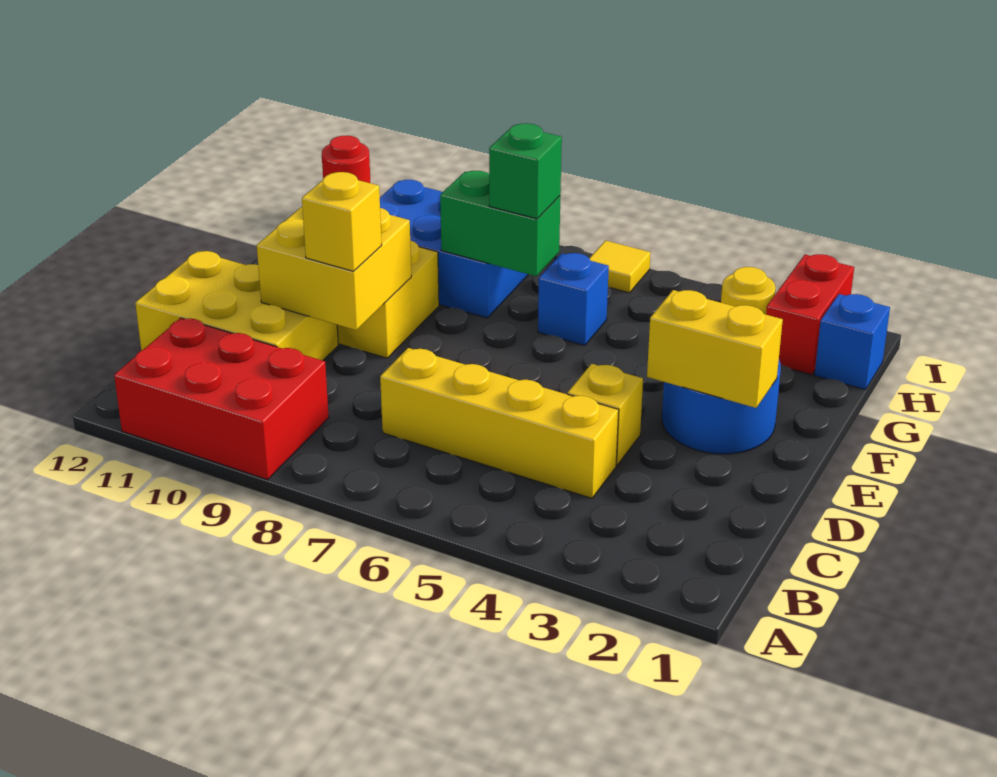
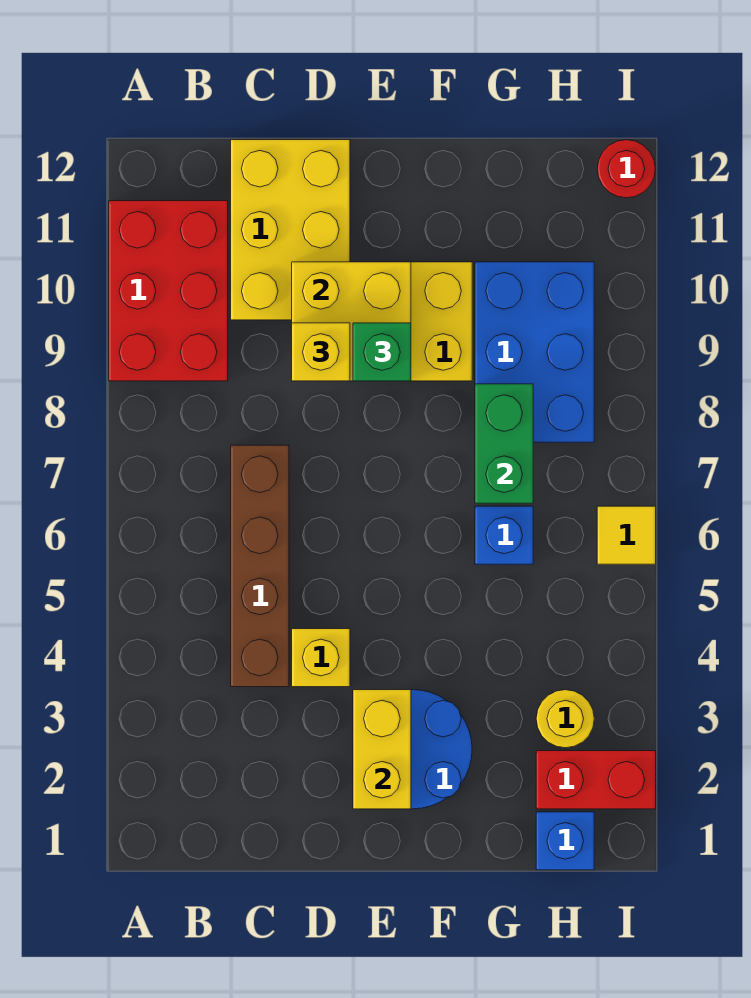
yellow 1x4 brick [380,348,619,498] -> brown 1x4 brick [231,445,289,687]
green 1x1 brick [489,123,562,219] -> green 1x1 brick moved to [353,323,411,381]

